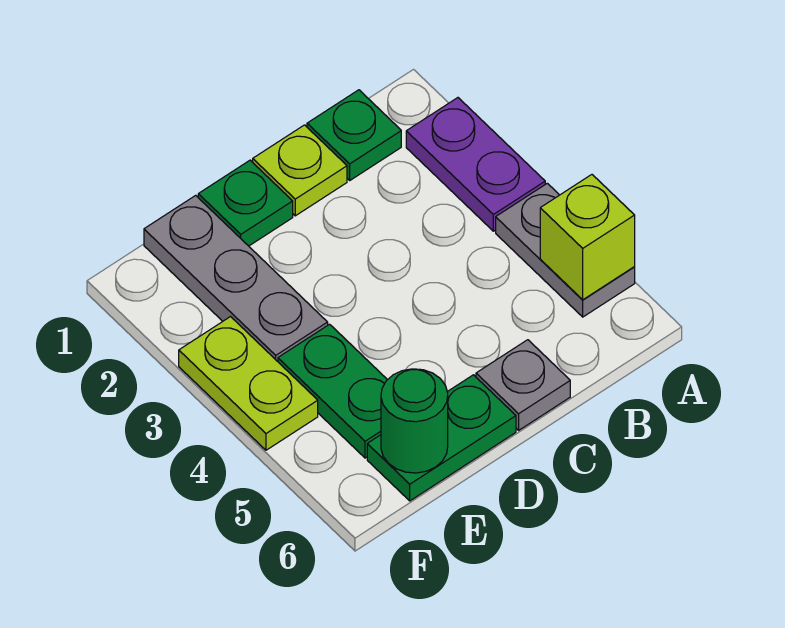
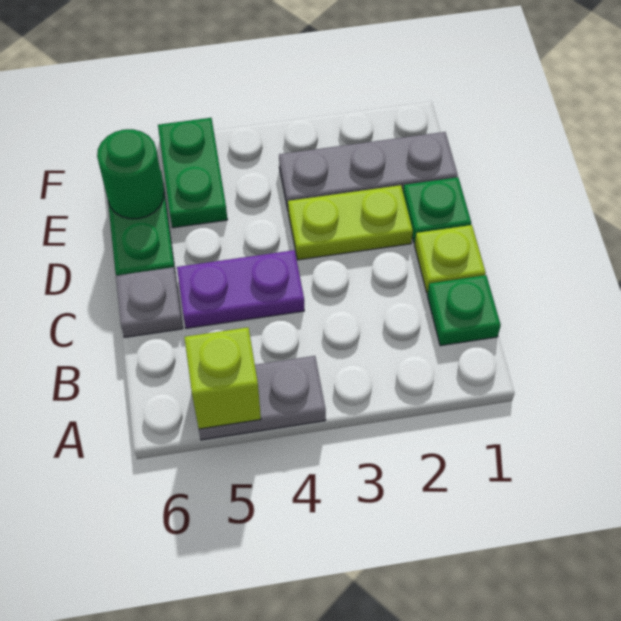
purple 1x2 plate [406,98,545,231] -> purple 1x2 plate moved to [177,250,304,328]
green 1x2 plate [278,324,387,458] -> green 1x2 plate turned to [158,118,227,228]
lime 1x2 plate [179,317,318,450] -> lime 1x2 plate moved to [288,185,413,260]

